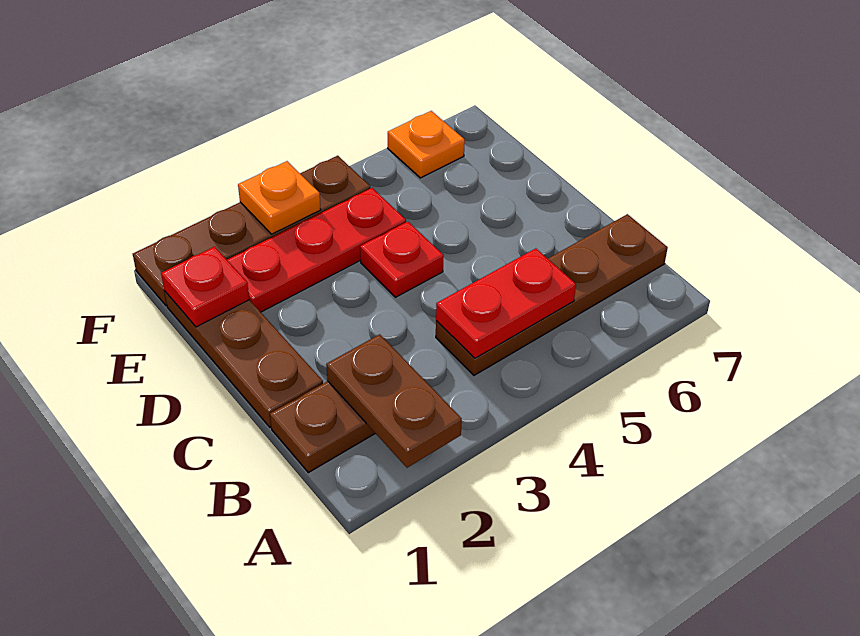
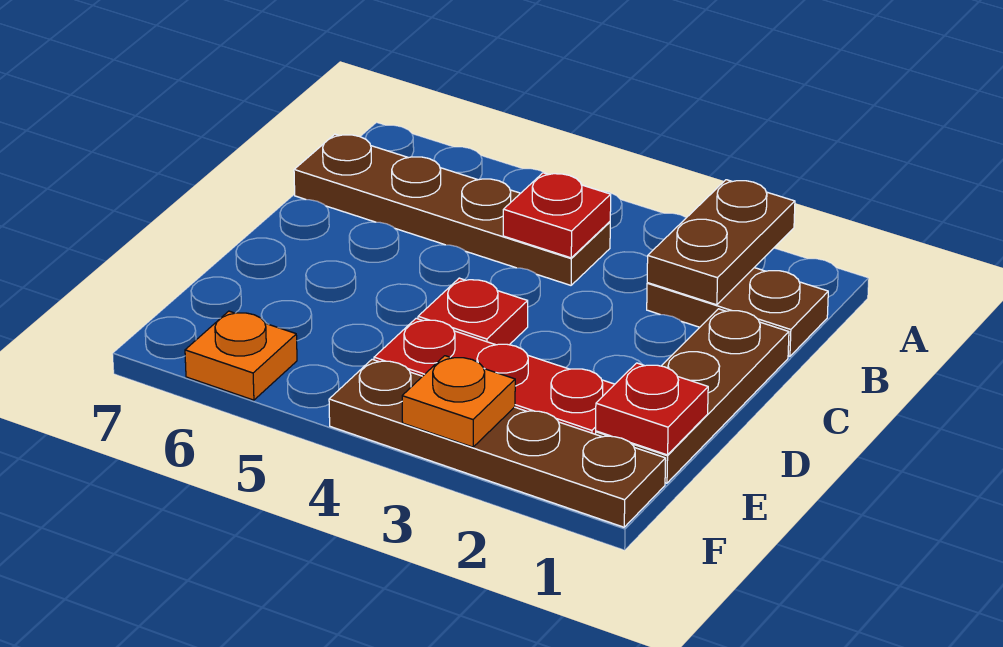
red 1x2 plate [436,248,576,358] -> red 1x1 plate [503,173,611,258]

